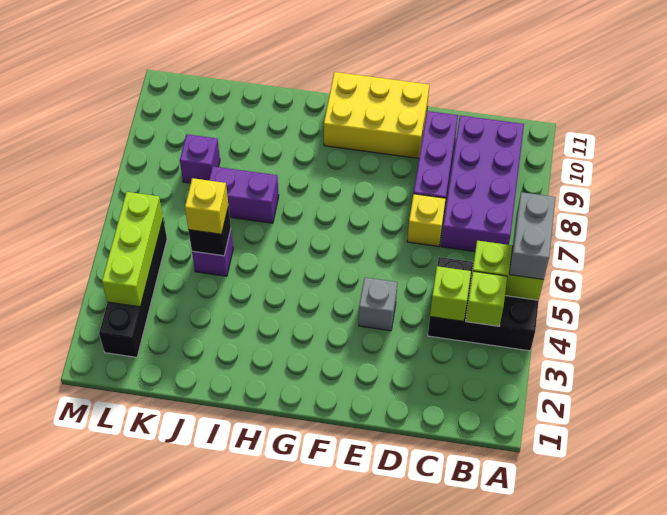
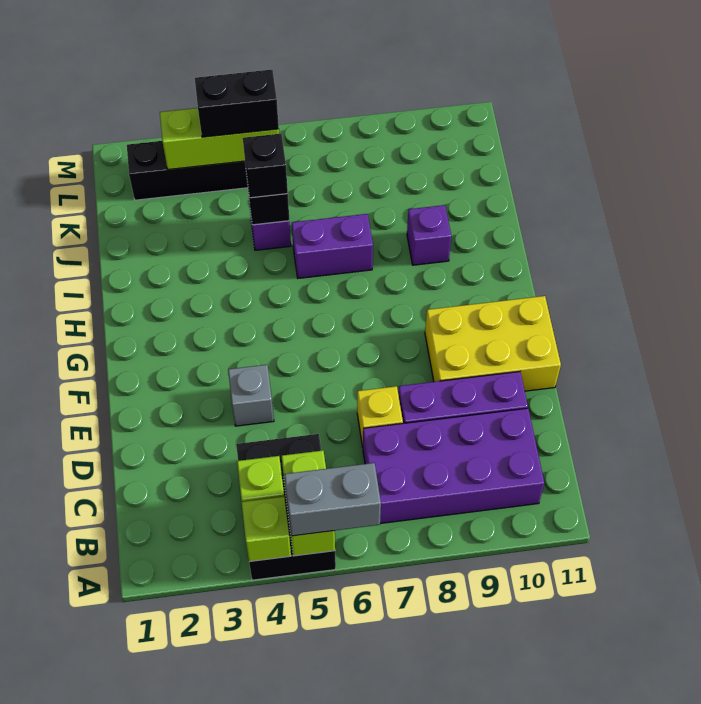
lime 1x1 brick [430,266,471,321] -> lime 1x1 brick moved to [242,497,291,562]
yellow 2x3 brick [324,72,429,158] -> yellow 2x3 brick turned to [425,296,561,391]
purple 1x2 brick [209,166,279,223] -> purple 1x2 brick turned to [292,214,373,278]
yellow 1x1 brick [185,178,228,234] -> black 1x1 brick [243,134,288,198]
purple 1x1 brick [180,134,220,183] -> purple 1x1 brick moved to [407,205,451,265]
none -> black 1x2 brick [195,70,279,137]

